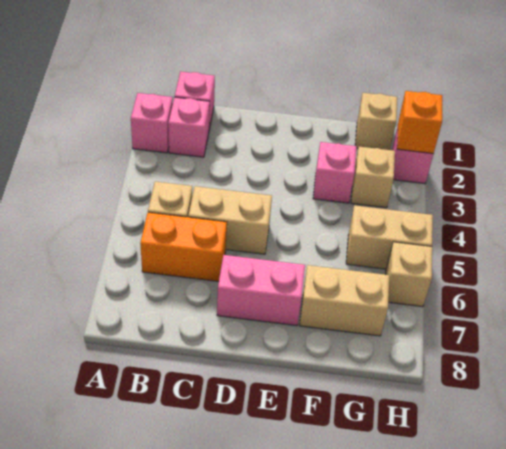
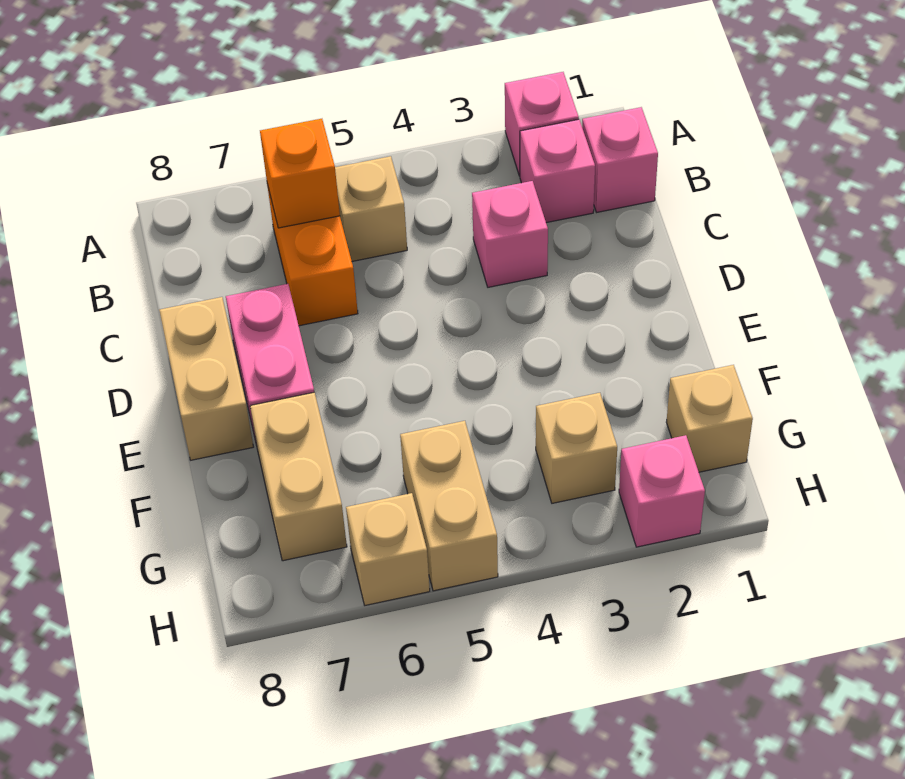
tan 1x2 brick [188,186,272,254] -> tan 1x2 brick moved to [159,297,253,460]
pink 1x1 brick [313,142,357,203] -> pink 1x1 brick moved to [472,181,548,287]
orange 1x1 brick [397,91,442,154] -> orange 1x1 brick moved to [260,119,340,228]

